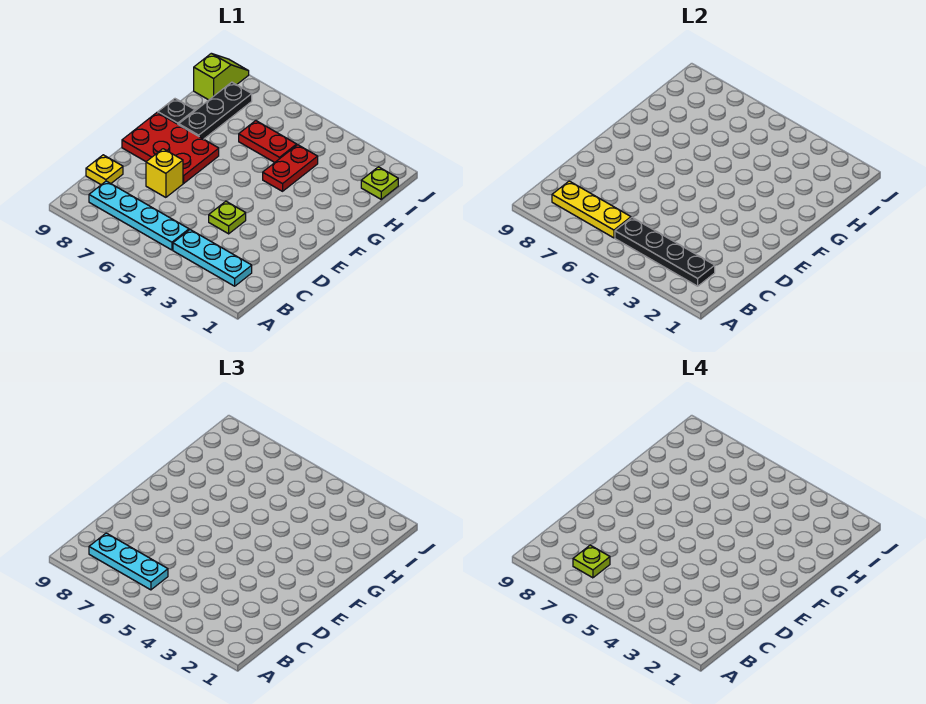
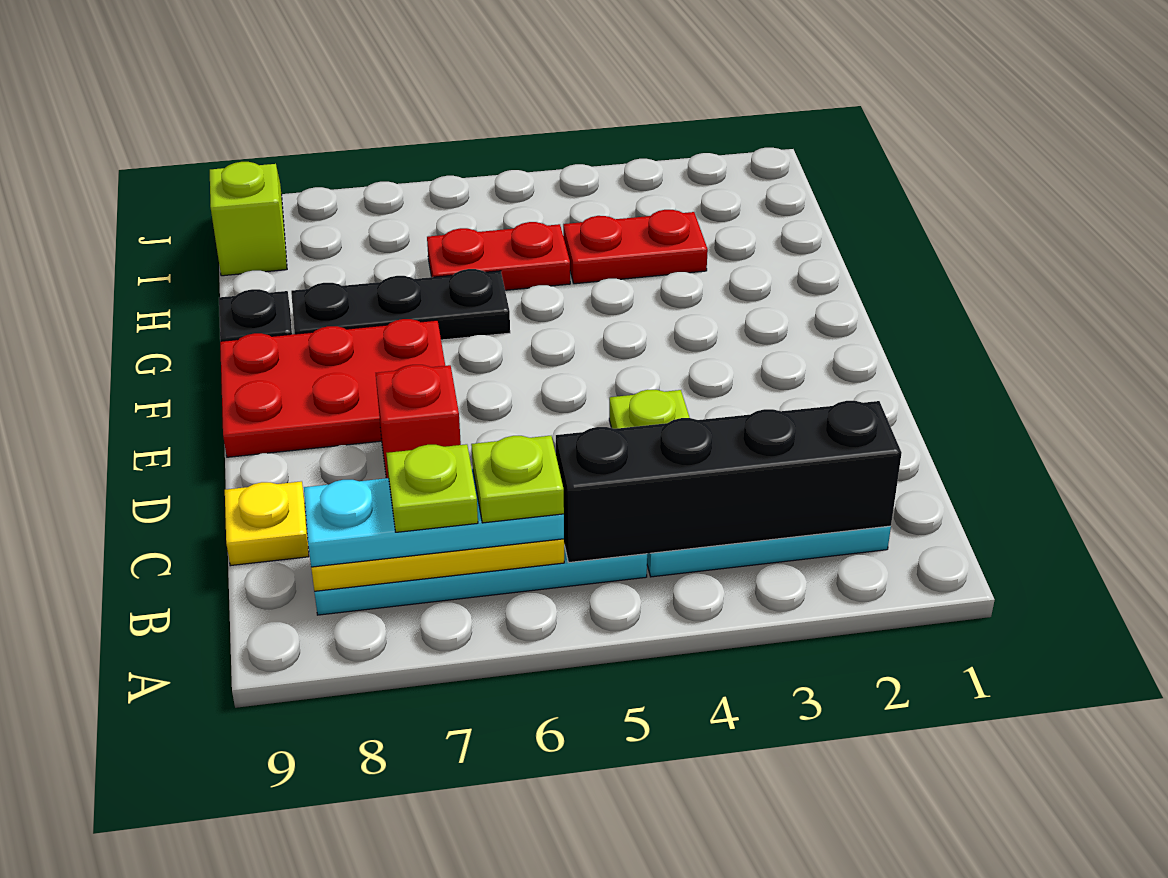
black 1x4 plate [615,218,715,286] -> black 1x4 brick [556,401,902,562]
yellow 1x1 brick [146,149,183,197] -> red 1x1 brick [376,365,461,478]
red 1x2 plate [263,145,318,191] -> red 1x2 plate turned to [563,210,708,284]
black 1x3 plate [179,82,252,139] -> black 1x3 plate turned to [291,269,510,340]
lime 1x1 plate [361,167,398,199] -> lime 1x1 plate moved to [471,436,564,523]

